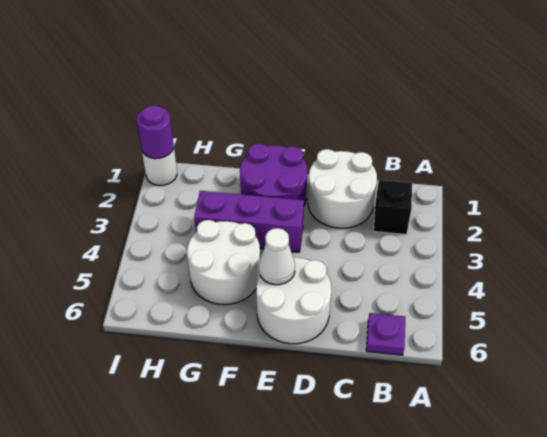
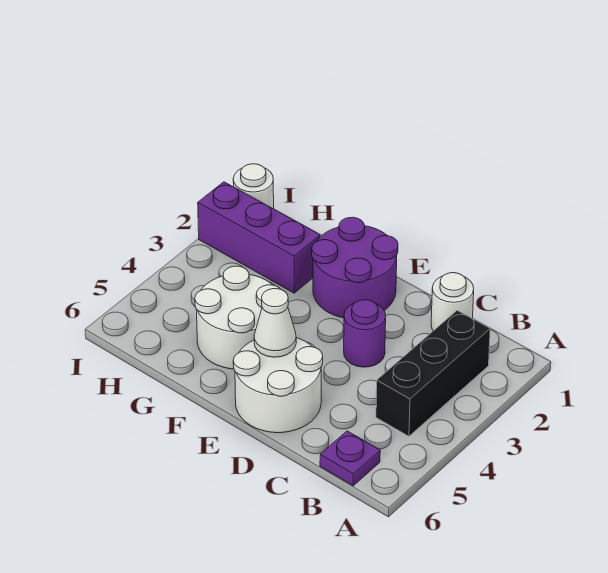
black 1x1 brick [374,180,412,234] -> black 1x3 brick [376,310,490,436]
white 2x2 round brick [308,149,377,228] -> white 1x1 round brick [431,273,474,331]
purple 1x3 brick [194,191,304,252] -> purple 1x3 brick moved to [198,182,320,293]
purple 1x1 round brick [137,105,174,159] -> purple 1x1 round brick moved to [344,300,386,367]

